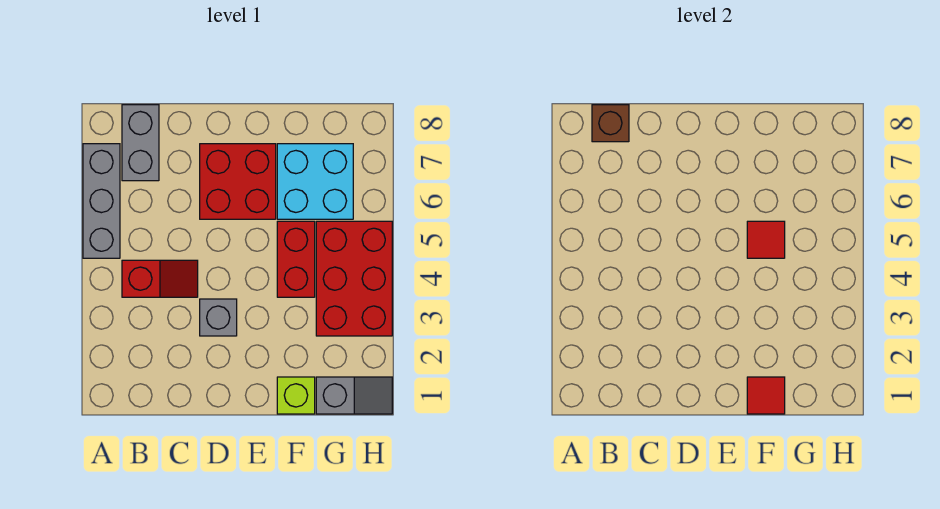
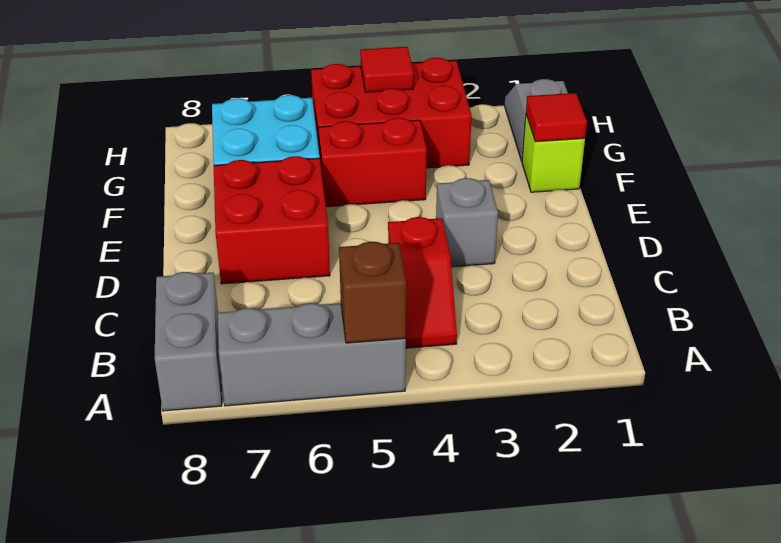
red 1x2 slope [122,260,198,297] -> red 1x2 slope turned to [388,217,457,348]
grey 1x2 brick [122,105,159,181] -> grey 1x2 brick turned to [155,272,222,411]
brown 1x1 brick [592,105,629,142] -> brown 1x1 brick moved to [339,242,406,343]
red 1x1 tile [747,221,785,258] -> red 1x1 tile moved to [360,47,414,92]

